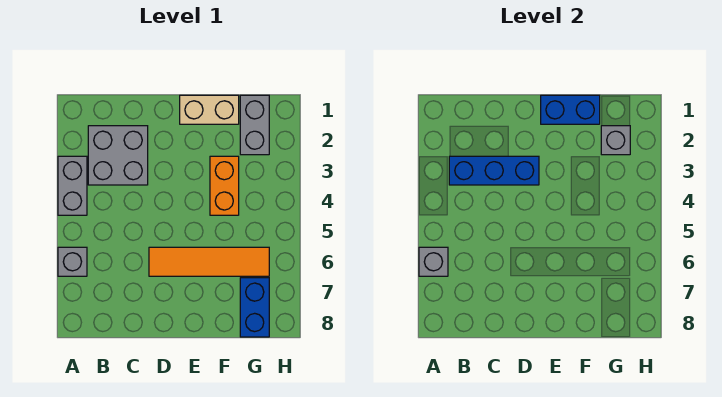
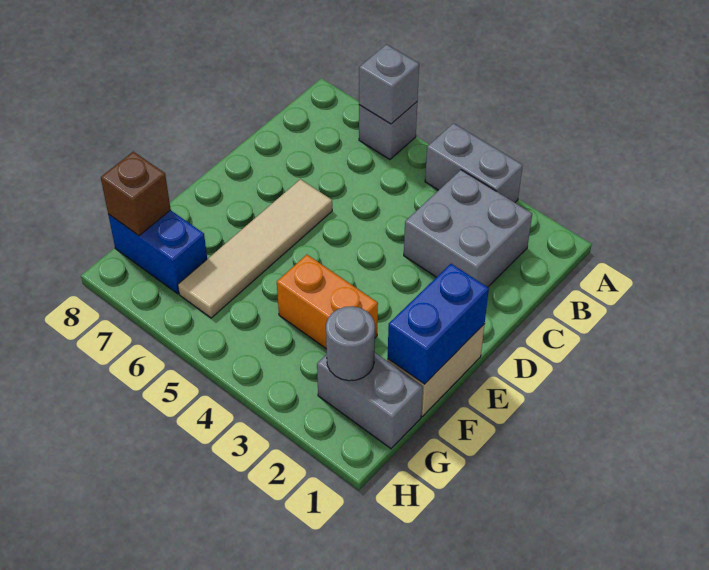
blue 1x3 brick [449,156,539,185] -> none
orange 1x4 tile [149,247,269,276] -> tan 1x4 tile [178,179,332,318]
grey 1x1 brick [601,126,630,155] -> grey 1x1 round brick [326,306,375,381]
none -> brown 1x1 brick [101,152,171,236]

